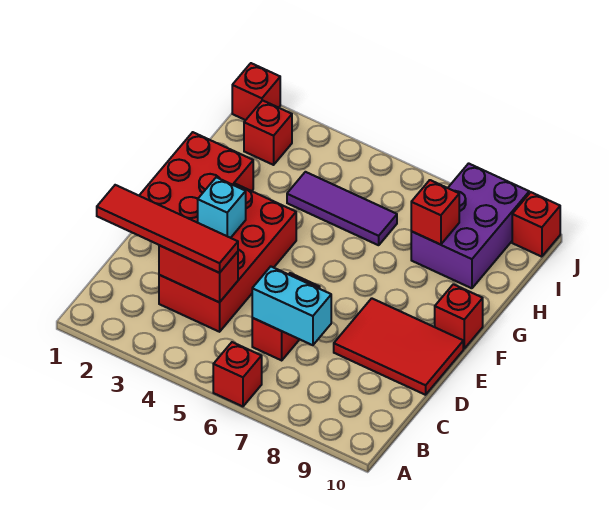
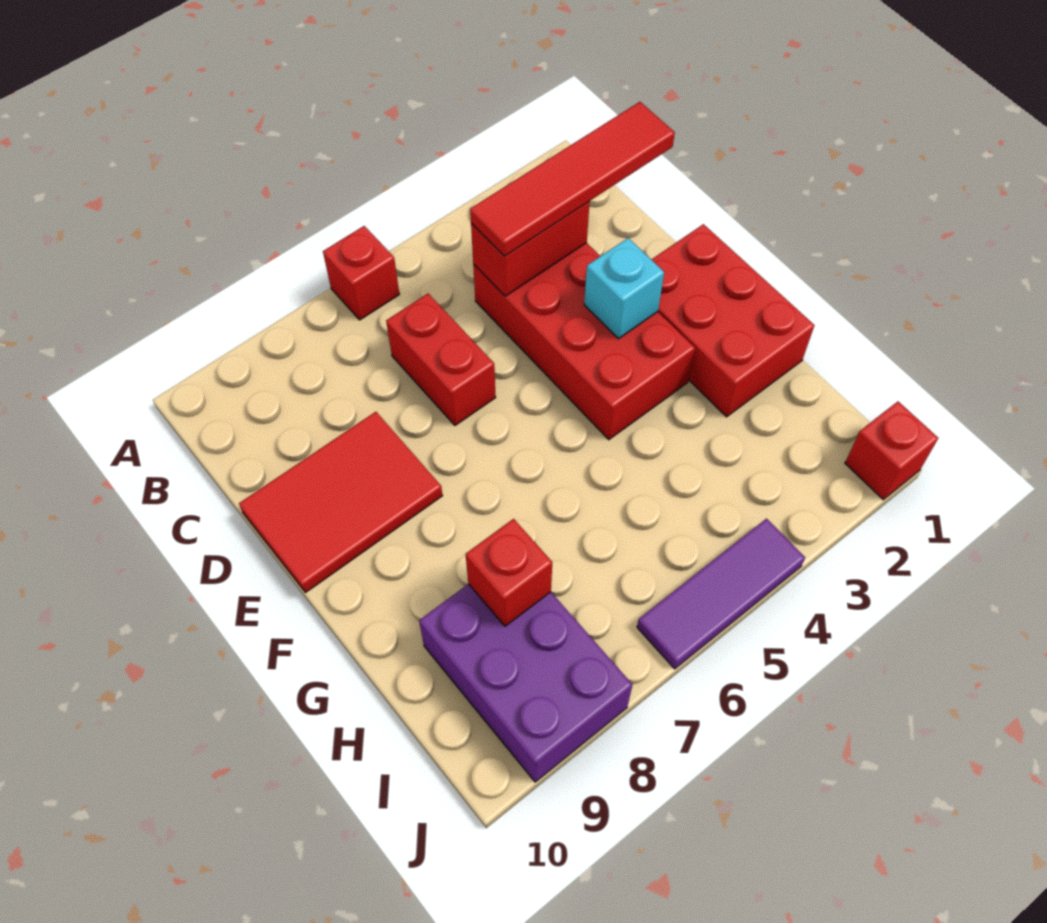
cyan 1x2 brick [252,267,331,345] -> none
red 1x1 brick [435,284,483,349] -> none
purple 1x3 tile [287,172,397,245] -> purple 1x3 tile moved to [637,519,805,669]
red 1x1 brick [244,100,292,165] -> none
red 1x1 brick [512,192,560,257] -> none

